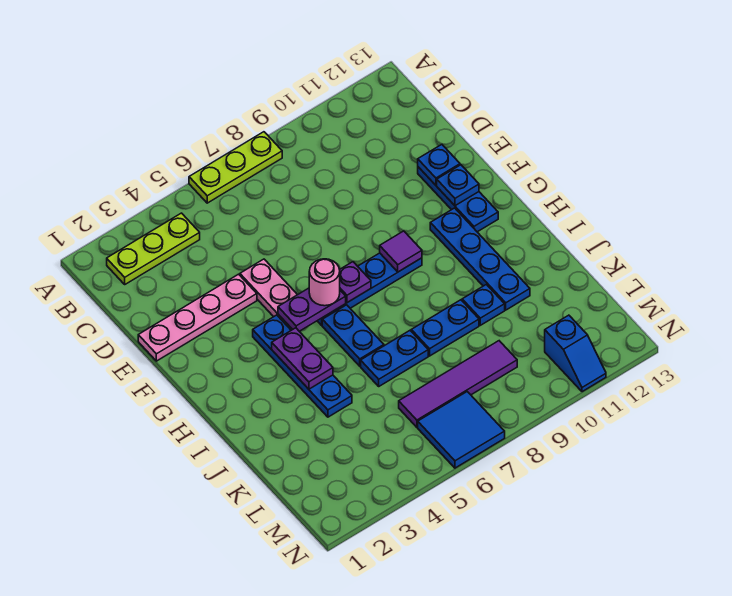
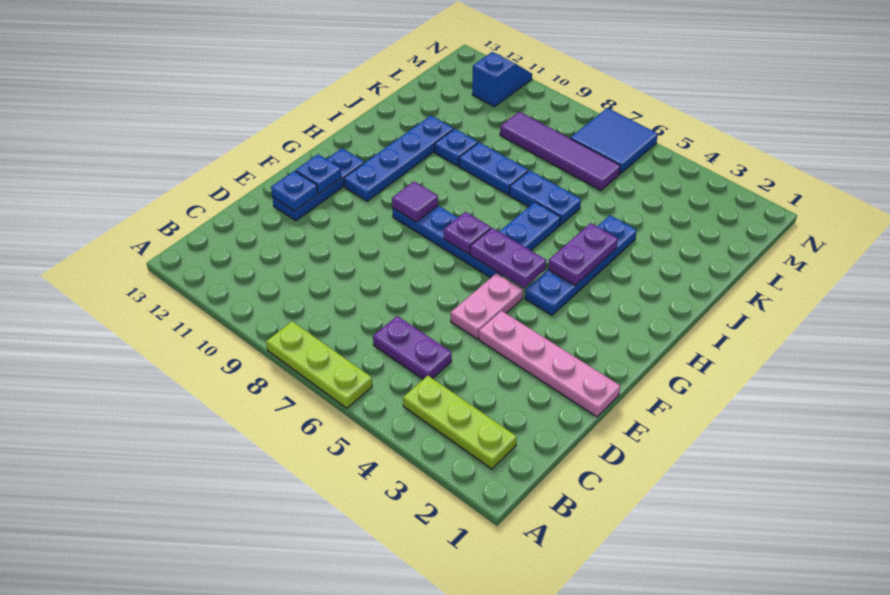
none -> purple 1x2 plate [373,316,452,379]
pink 1x1 round brick [309,259,340,306] -> none

